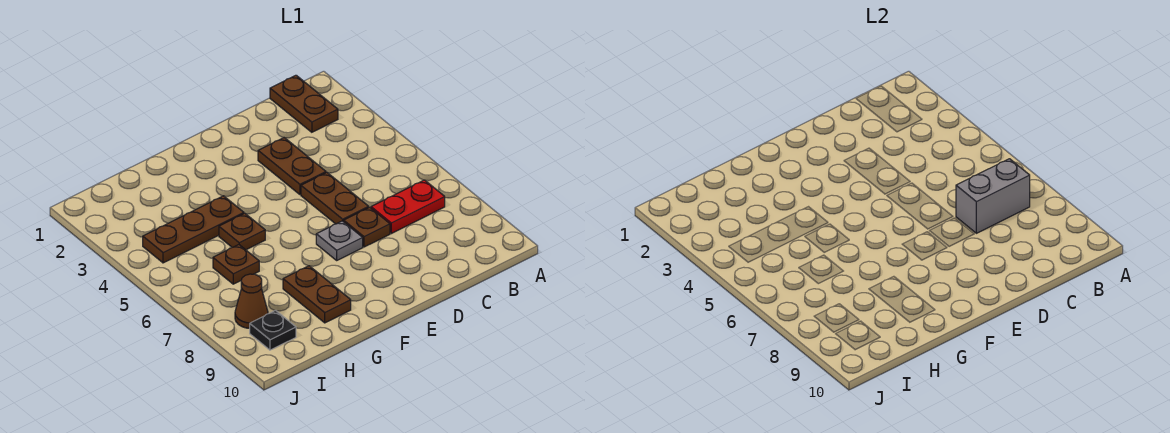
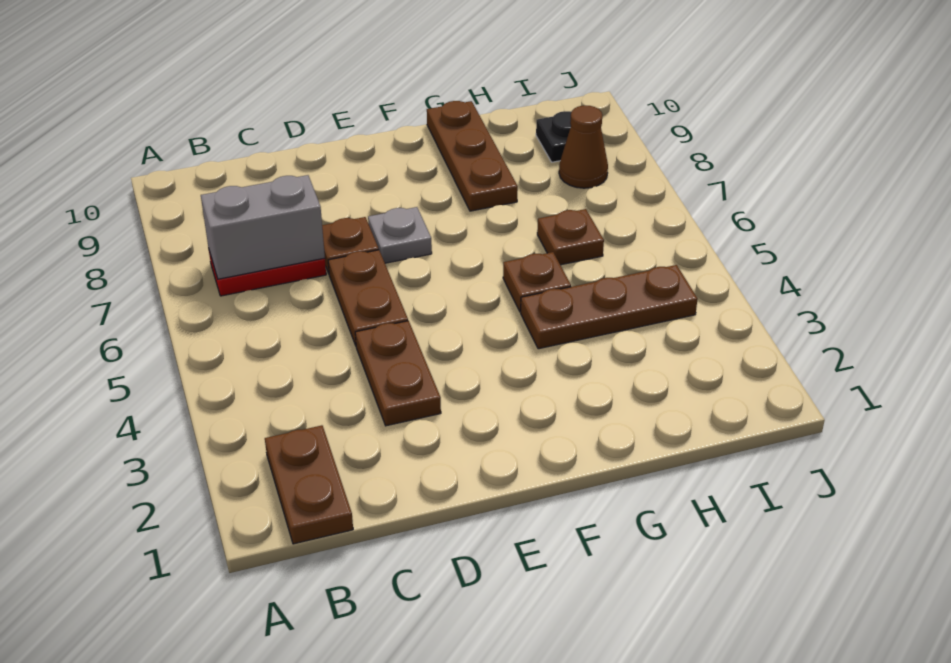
brown 1x2 plate [283,266,351,323] -> brown 1x3 plate [427,101,518,211]

